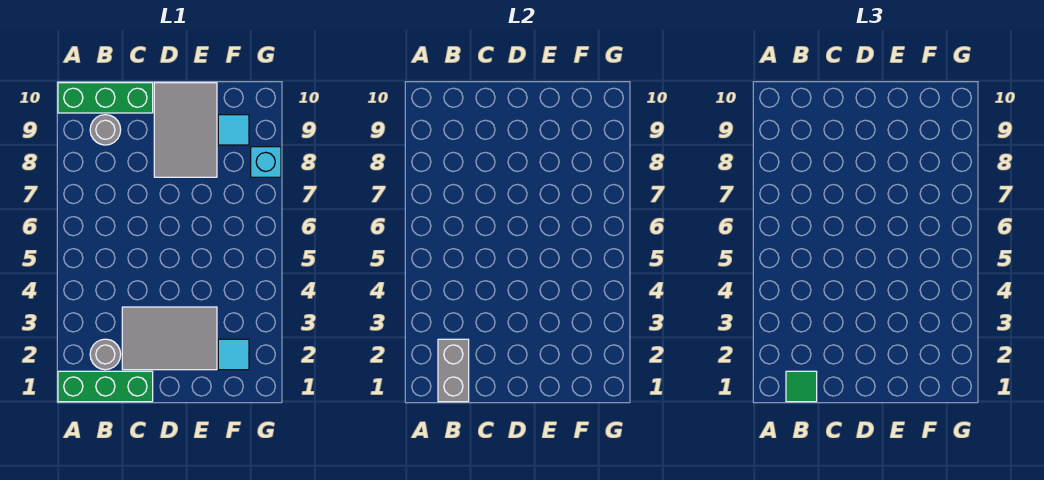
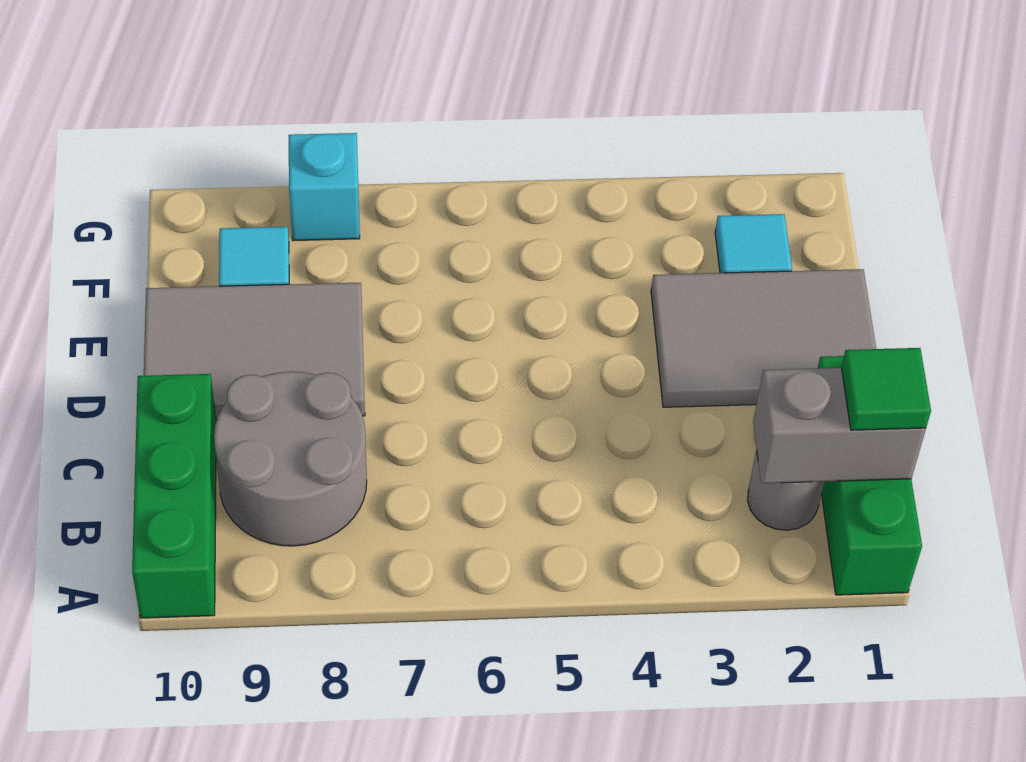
grey 1x1 round brick [90,115,121,145] -> grey 2x2 round brick [214,372,367,546]
grey 2x3 tile [122,307,217,370] -> grey 2x3 tile turned to [651,269,876,407]

